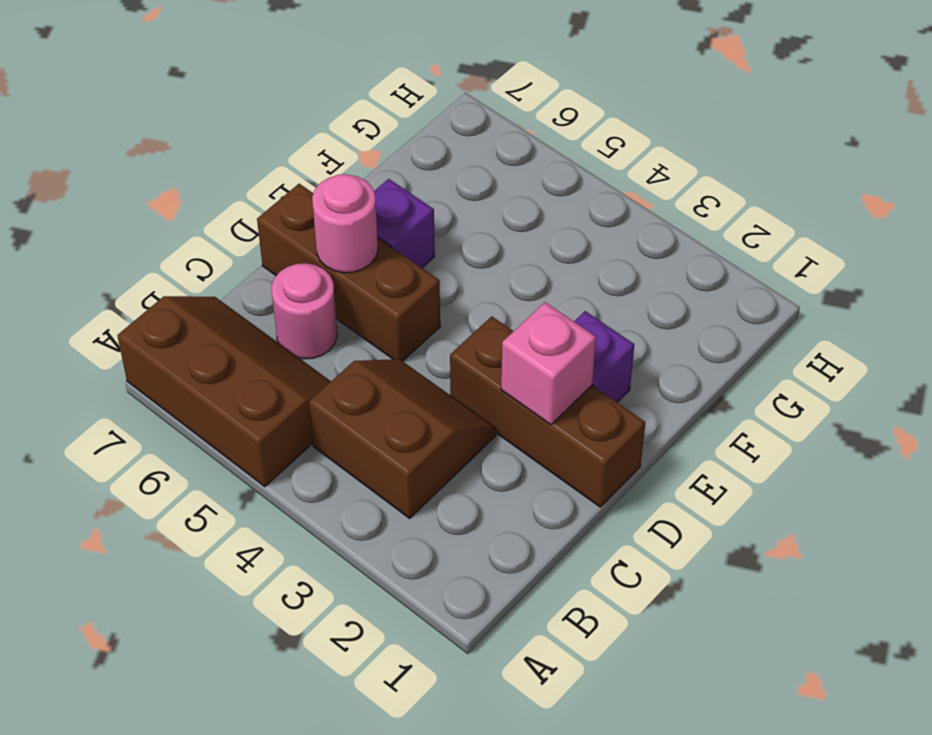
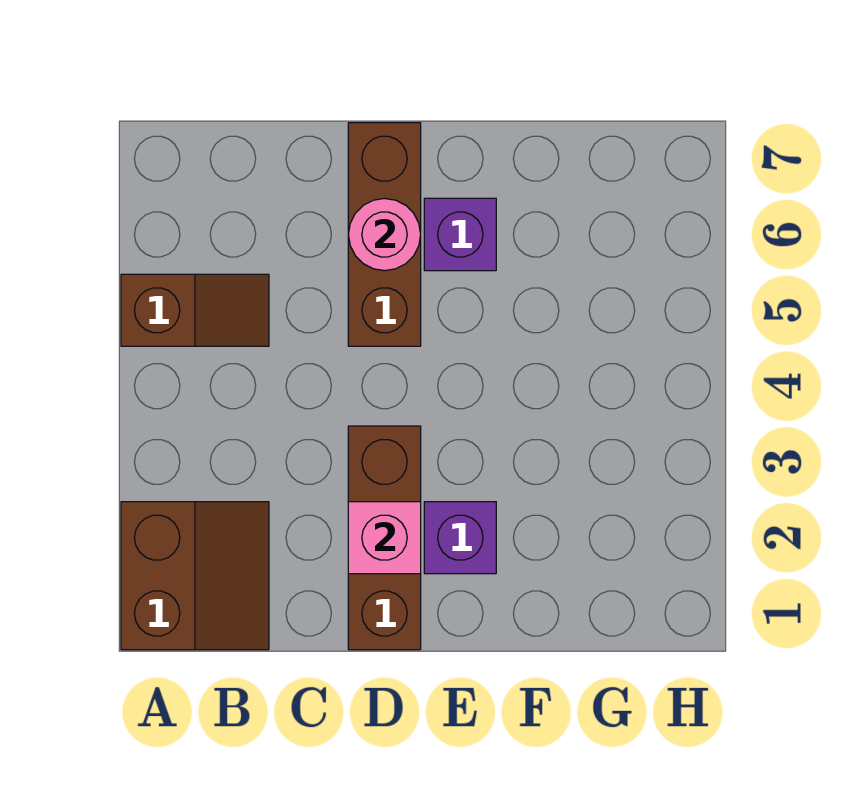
brown 2x3 slope [117,296,331,487] -> brown 1x2 slope [121,274,269,346]
brown 2x2 slope [309,359,496,518] -> brown 2x2 slope moved to [121,502,269,650]
pink 1x1 round brick [272,263,337,359] -> none

